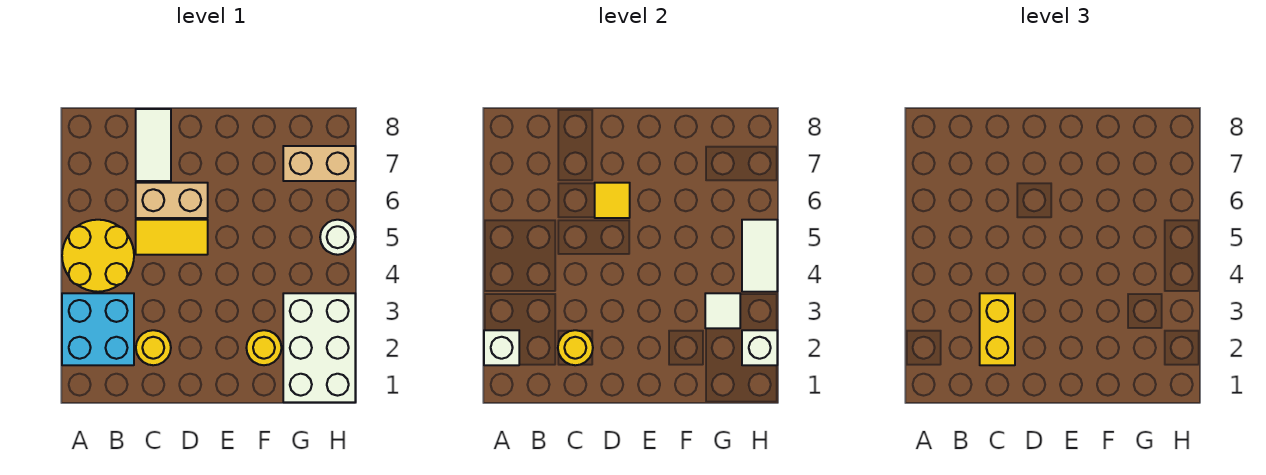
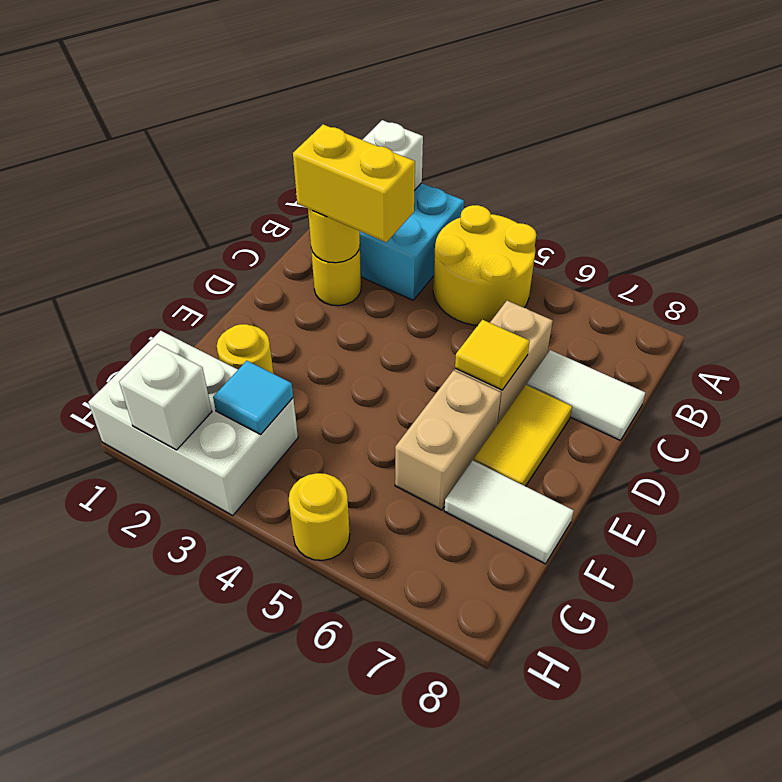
yellow 1x2 tile [136,220,208,255] -> yellow 1x2 tile moved to [474,385,572,486]
white 1x1 tile [705,293,740,328] -> cyan 1x1 tile [213,361,293,434]
tan 1x2 brick [283,146,355,181] -> tan 1x2 brick moved to [395,370,501,510]
white 1x2 tile [742,220,777,292] -> white 1x2 tile moved to [444,461,574,564]
white 1x1 round brick [320,220,355,255] -> yellow 1x1 round brick [289,473,350,560]

